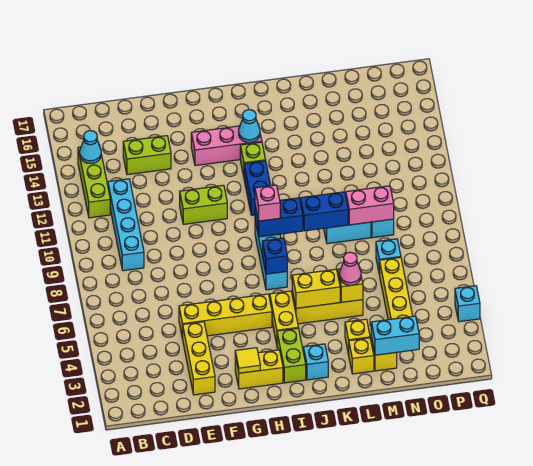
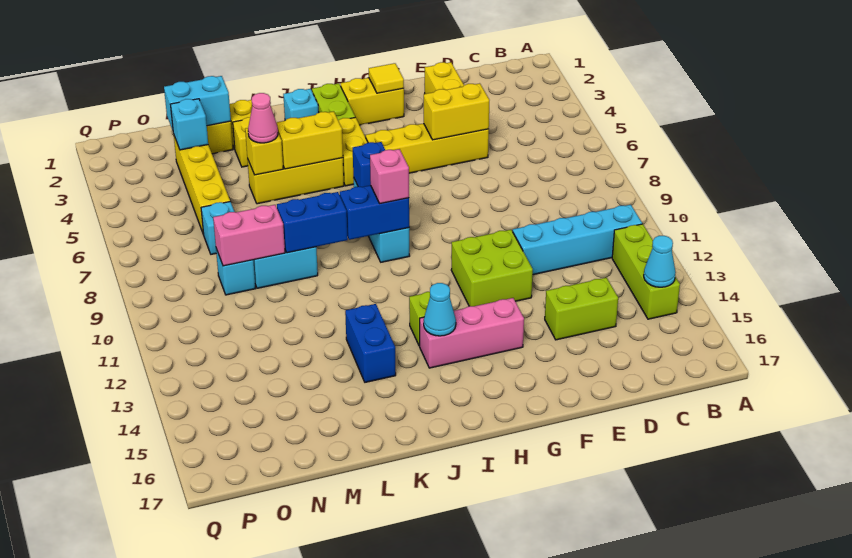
cyan 1x4 brick [108,179,144,271] -> cyan 1x4 brick turned to [513,205,642,275]
none -> yellow 1x2 brick [424,83,489,140]
lime 1x2 brick [180,185,227,224] -> lime 2x2 brick [451,230,533,306]
blue 1x2 brick [244,161,271,215] -> blue 1x2 brick moved to [345,304,396,382]
cyan 1x1 brick [455,286,480,322] -> cyan 1x1 brick moved to [170,99,208,150]

